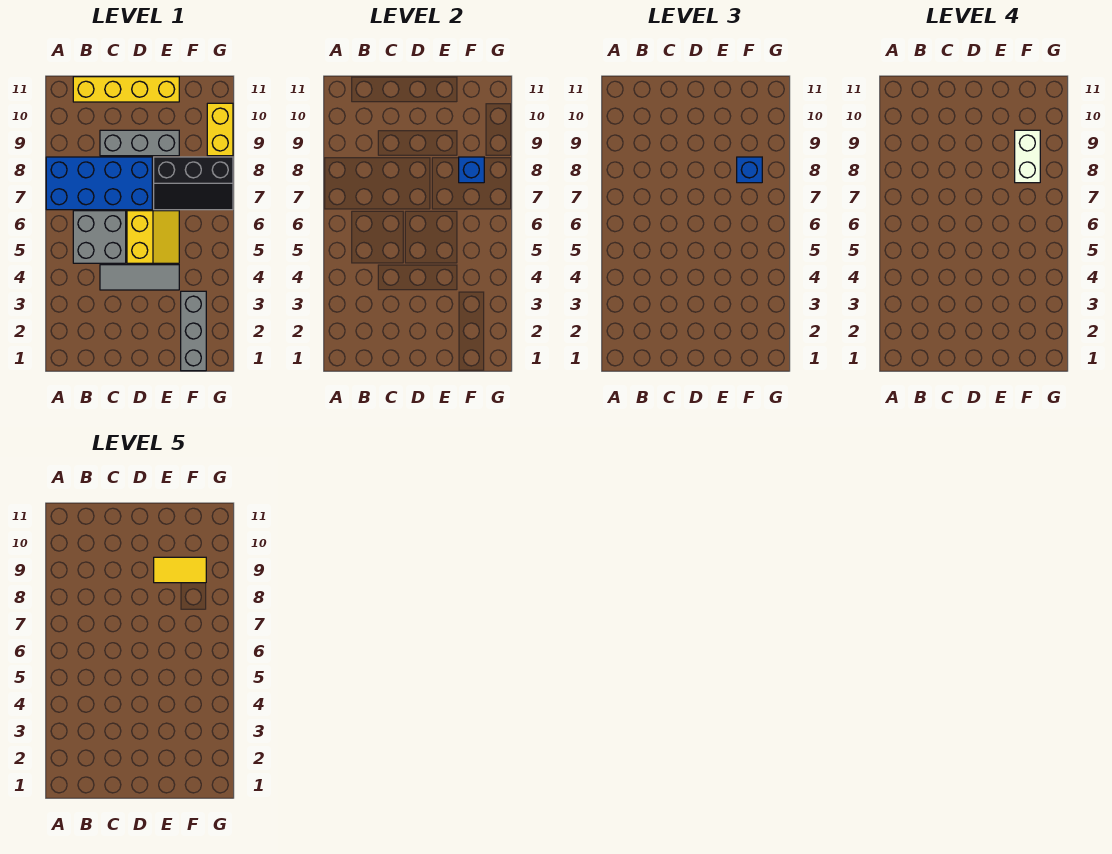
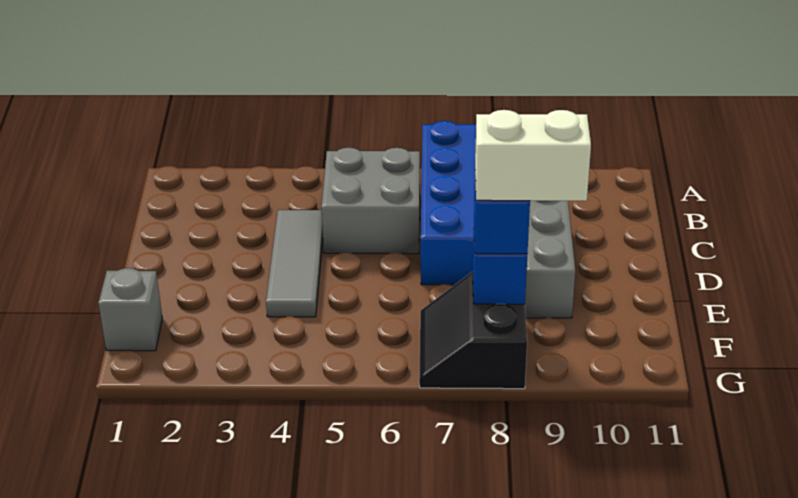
yellow 1x4 brick [73,77,179,102] -> none
yellow 2x2 slope [127,211,179,263] -> none
black 2x3 slope [154,157,233,210] -> black 2x2 slope [419,272,527,389]
yellow 1x2 tile [154,557,206,583] -> none
grey 1x3 brick [181,291,206,371] -> grey 1x1 brick [98,268,162,351]
yellow 1x2 brick [207,103,233,156] -> none

